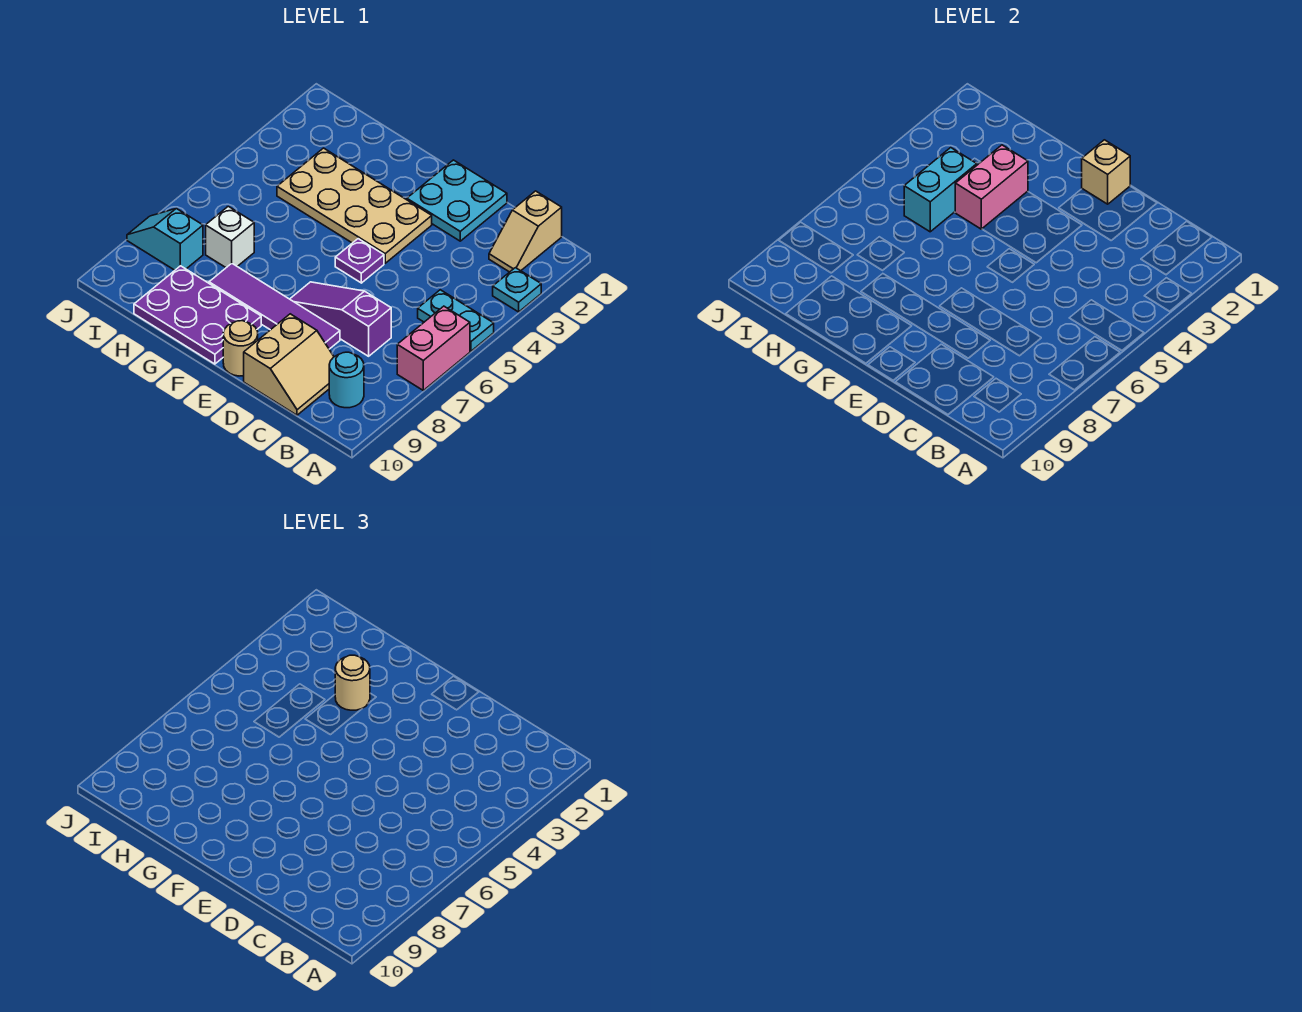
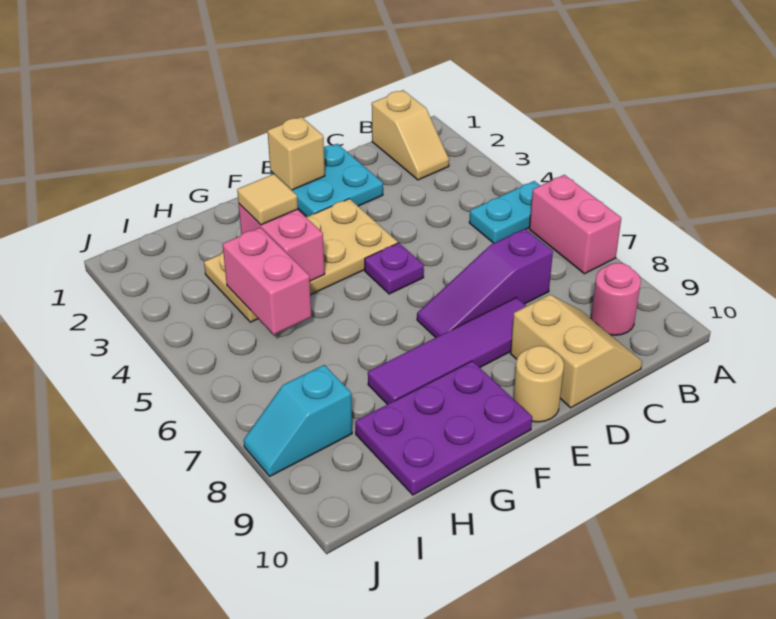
cyan 1x1 plate [493,268,541,312] -> none
cyan 1x1 round brick [329,352,364,408] -> pink 1x1 round brick [591,263,641,335]
tan 1x1 round brick [335,655,370,710] -> tan 1x1 tile [237,174,298,225]
cyan 1x2 brick [904,148,977,232] -> pink 1x2 brick [223,228,311,335]
white 1x1 brick [206,206,254,268] -> none

